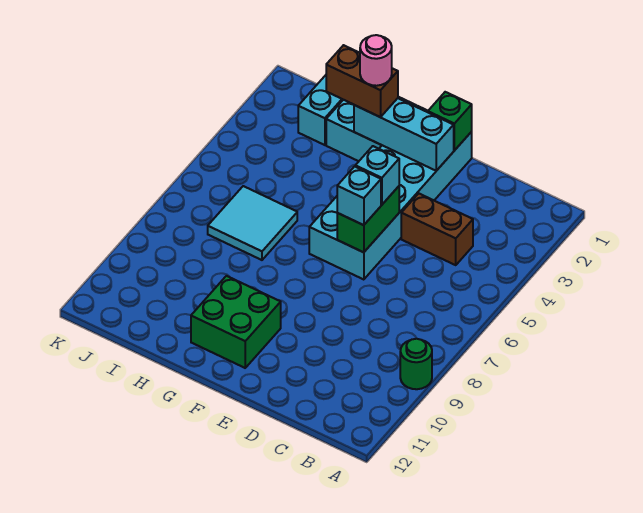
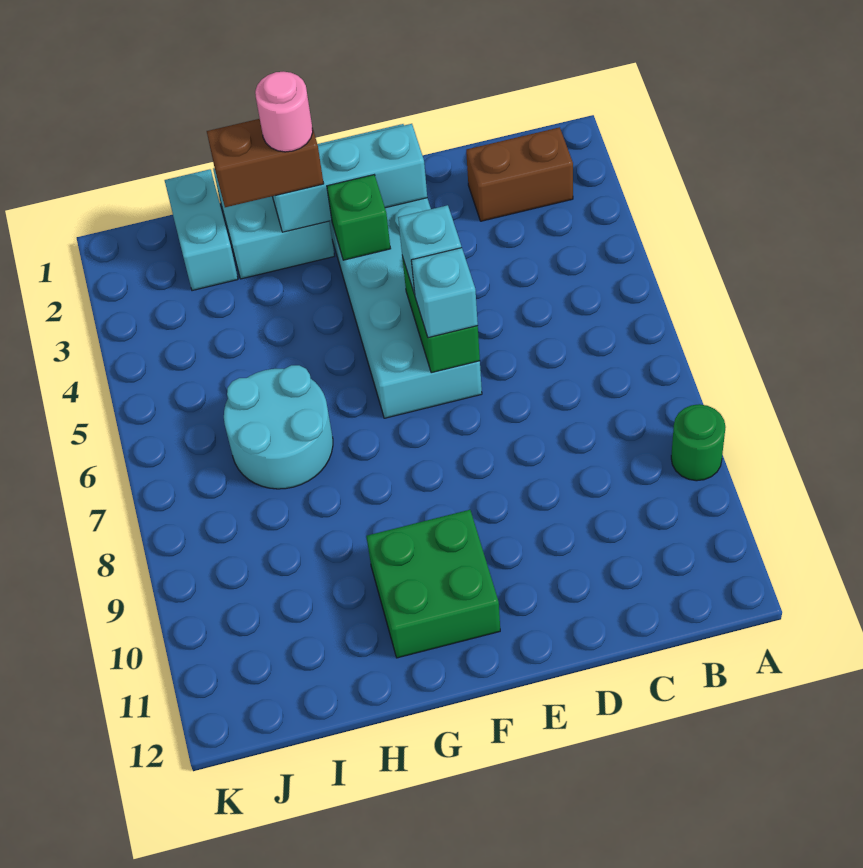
brown 1x2 brick [401,193,473,265] -> brown 1x2 brick moved to [466,127,573,221]
green 1x1 brick [428,92,472,151] -> green 1x1 brick moved to [327,175,391,260]
cyan 2x2 tile [208,186,297,260] -> cyan 2x2 round brick [224,365,333,489]

